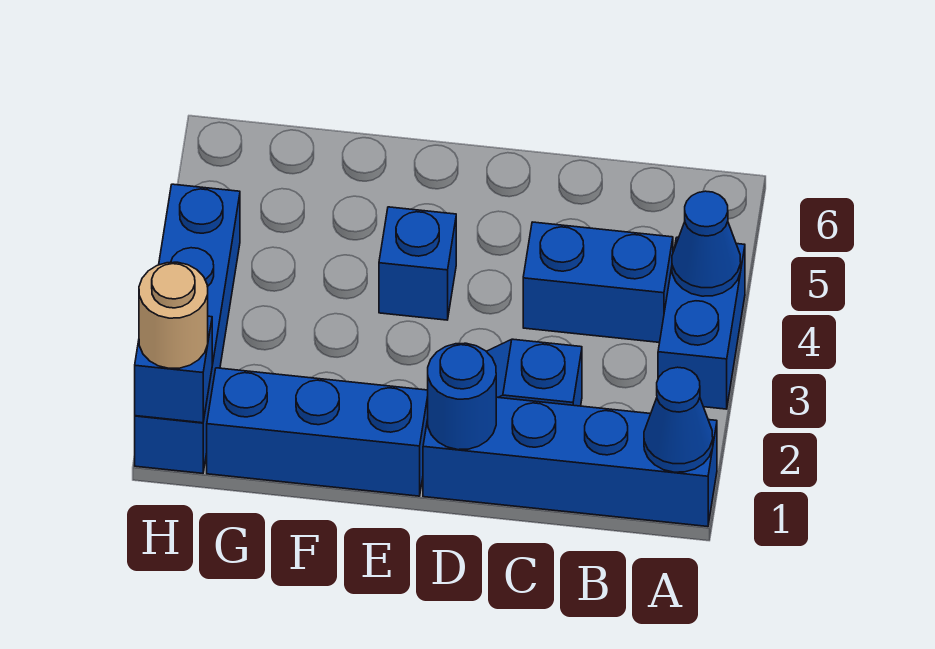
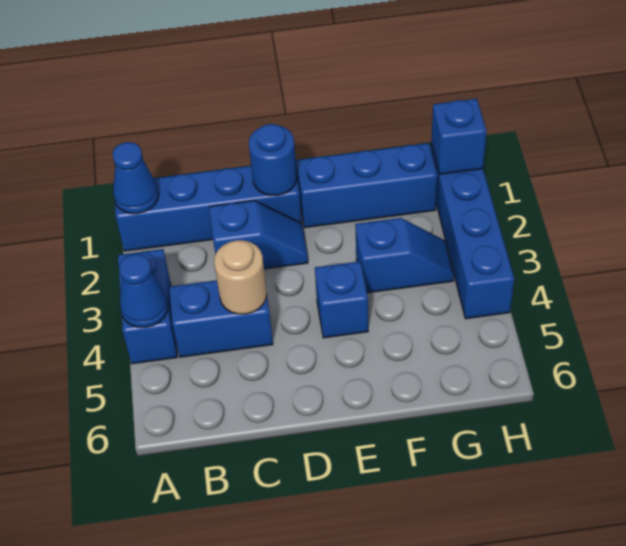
none -> blue 1x2 slope [355,218,454,293]
tan 1x1 round brick [139,262,208,368] -> tan 1x1 round brick moved to [214,240,267,314]

